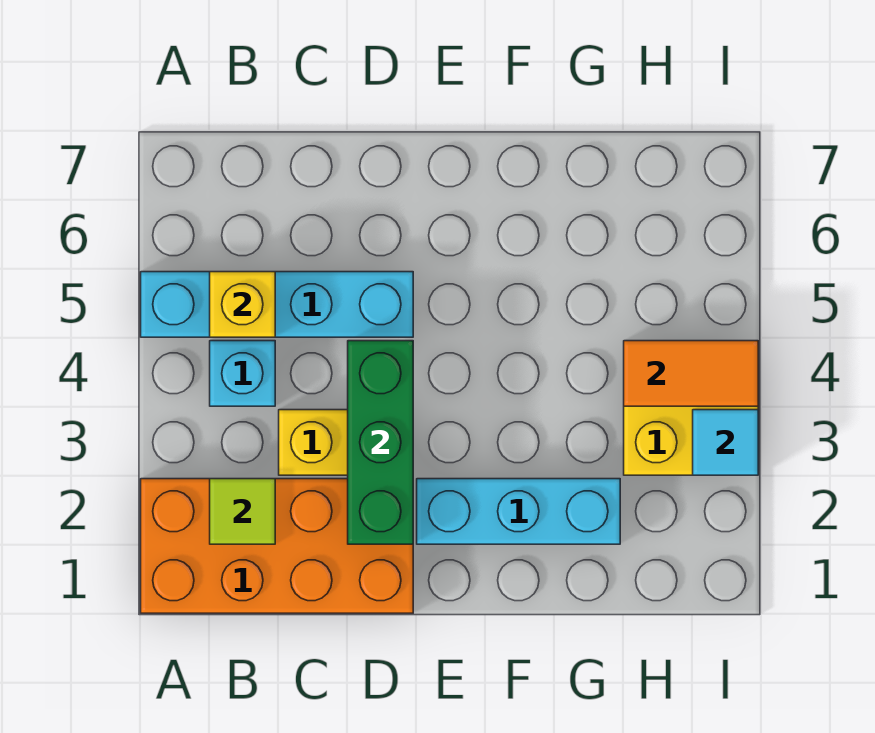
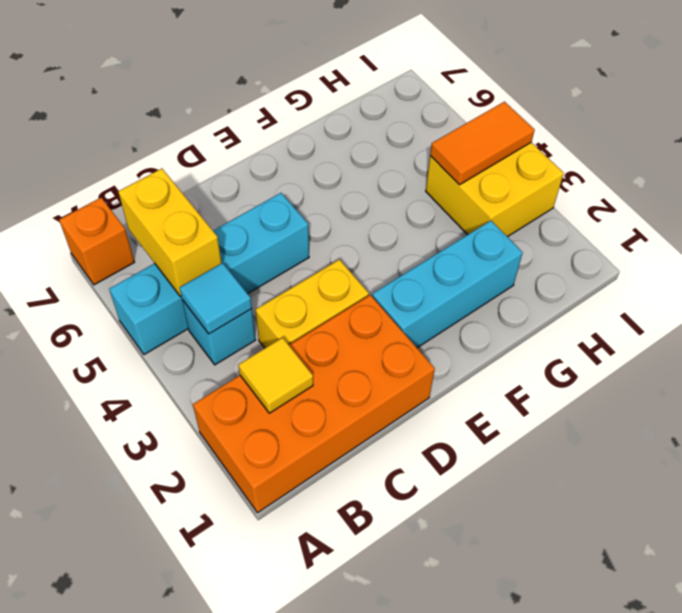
none -> orange 1x1 brick [59,198,134,285]
lime 1x1 tile [210,479,275,544] -> yellow 1x1 tile [238,338,313,413]
yellow 1x1 brick [210,272,275,337] -> yellow 1x2 brick [118,168,221,297]
green 1x3 brick [348,341,413,544] -> none
cyan 1x1 tile [693,410,758,475] -> cyan 1x1 tile moved to [180,263,252,334]

